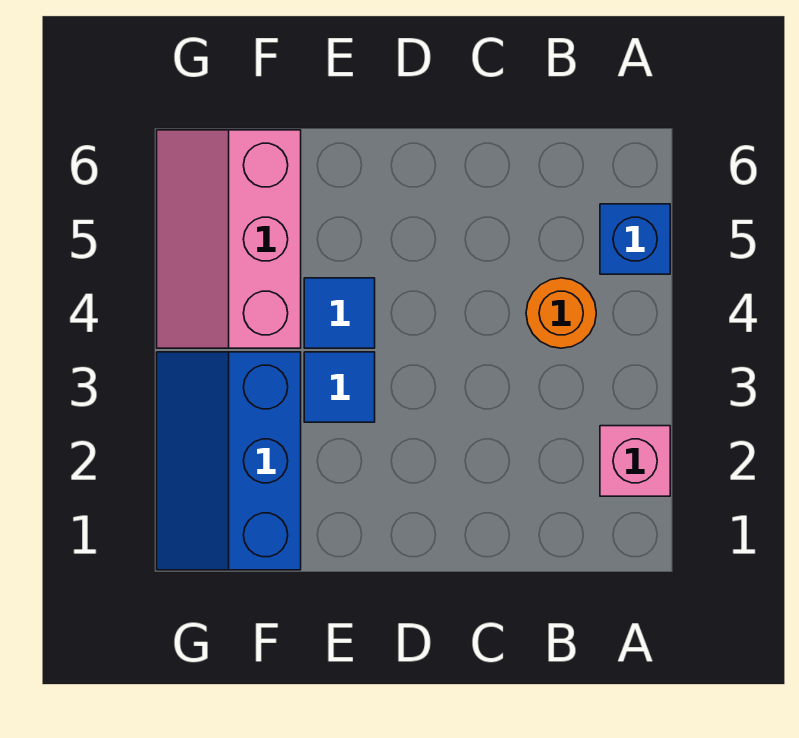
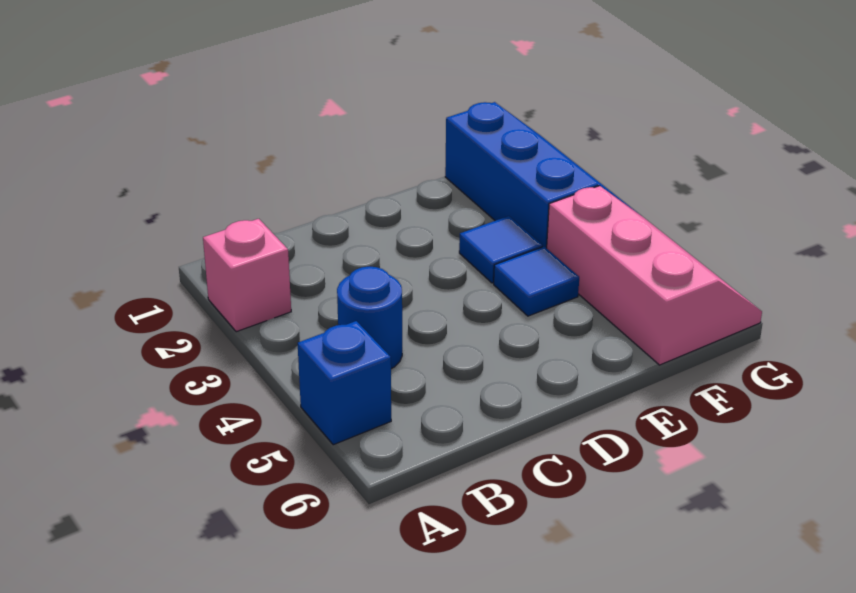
orange 1x1 round brick [526,278,596,348] -> blue 1x1 round brick [337,266,402,369]

